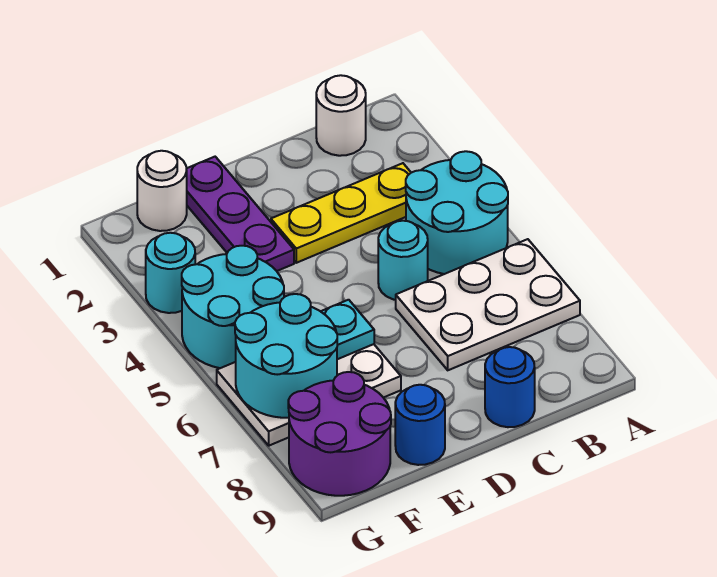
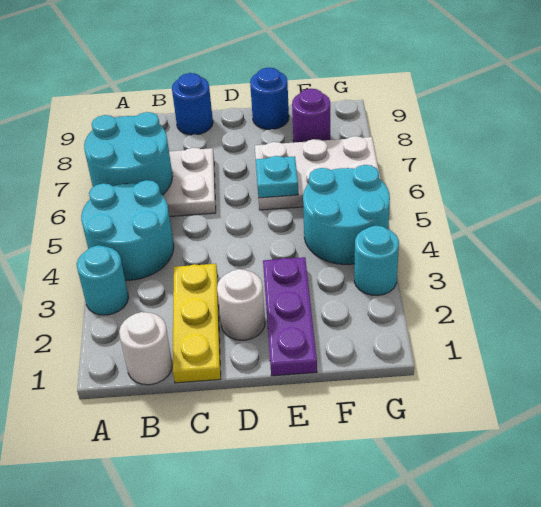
yellow 1x3 plate [271,163,411,263] -> yellow 1x3 plate turned to [173,264,221,383]
cyan 1x1 round brick [378,221,428,300] -> cyan 1x1 round brick moved to [77,246,129,315]
white 1x1 round brick [137,151,187,231] -> white 1x1 round brick moved to [217,269,265,340]
cyan 2x2 round brick [235,294,337,418] -> cyan 2x2 round brick moved to [84,112,173,195]
purple 2x2 round brick [288,372,391,496] -> purple 1x1 round brick [292,89,330,142]

